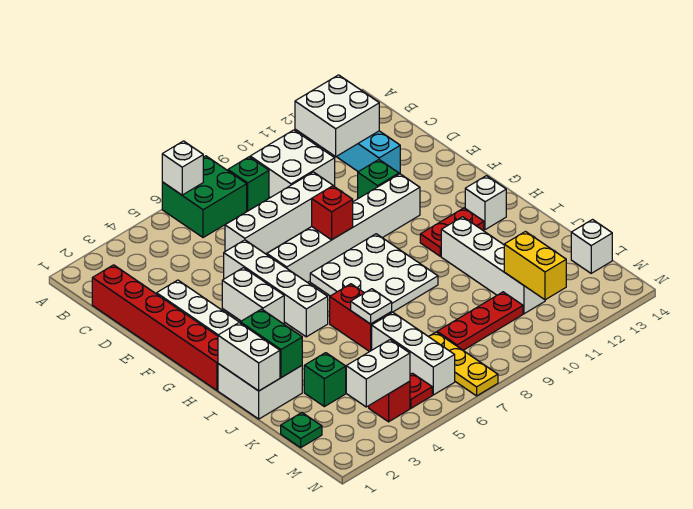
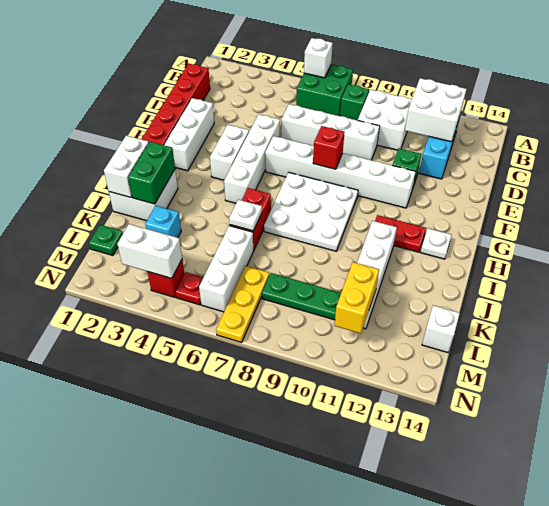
white 1x1 brick [465,176,506,230] -> white 1x1 plate [421,228,452,259]
green 1x1 brick [304,353,346,407] -> cyan 1x1 brick [145,206,181,238]
red 1x3 plate [437,292,523,350] -> green 1x3 plate [262,273,341,320]

